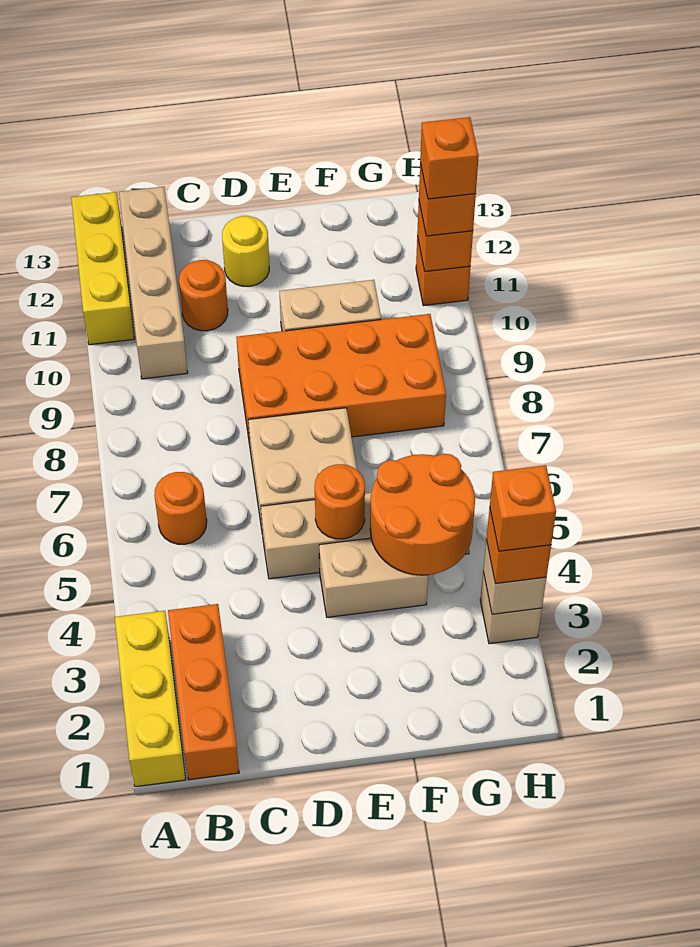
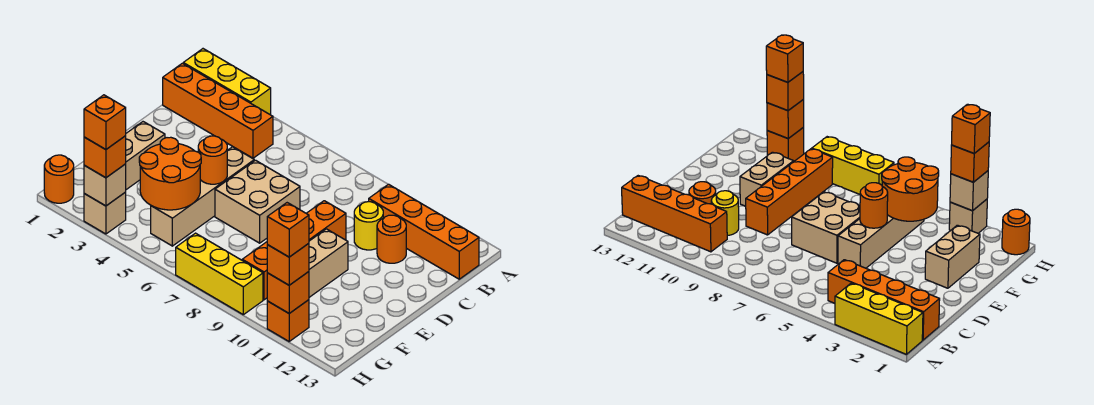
yellow 1x3 brick [71,192,134,345] -> yellow 1x3 brick moved to [176,233,263,315]
orange 1x3 brick [168,604,239,780] -> orange 1x4 brick [163,63,273,158]
orange 1x1 round brick [154,472,207,544] -> orange 1x1 round brick moved to [44,155,74,203]
tan 1x4 brick [119,187,188,379] -> orange 1x4 brick [369,184,479,279]
orange 2x4 brick [236,314,446,445] -> orange 1x4 brick [242,201,346,300]
yellow 1x1 round brick [222,216,269,286] -> yellow 1x1 round brick moved to [354,202,383,250]
tan 1x2 brick [319,538,428,617] -> tan 1x2 brick moved to [126,122,165,190]

